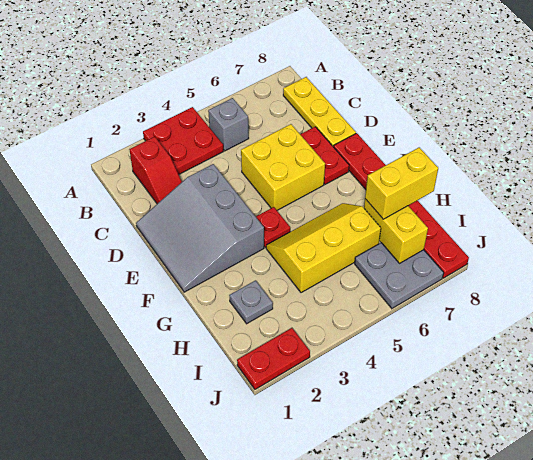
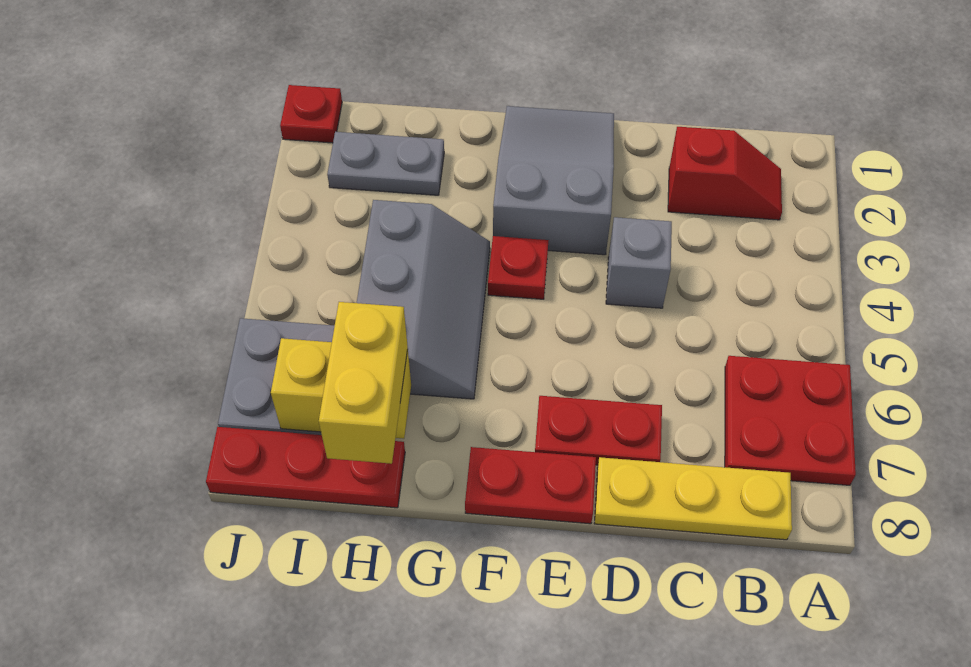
red 2x2 plate [143,107,224,175] -> red 2x2 plate moved to [725,356,856,485]
red 1x2 slope [129,137,182,204] -> red 1x2 slope turned to [668,127,782,220]
grey 1x1 brick [208,98,249,151] -> grey 1x1 brick moved to [606,217,672,308]
grey 3x3 slope [136,164,264,292] -> grey 2x3 slope [493,106,614,255]
yellow 2x2 brick [241,124,325,210] -> none
yellow 2x3 slope [266,203,381,293] -> grey 2x3 slope [357,200,490,399]
grey 1x1 plate [229,281,273,324] -> grey 1x2 plate [327,132,444,195]
red 1x2 plate [237,328,310,389] -> red 1x1 plate [280,85,342,143]

